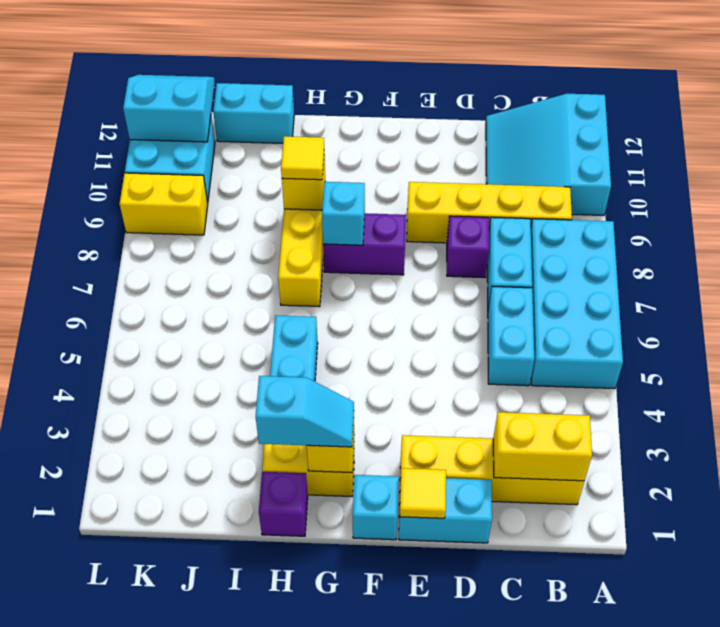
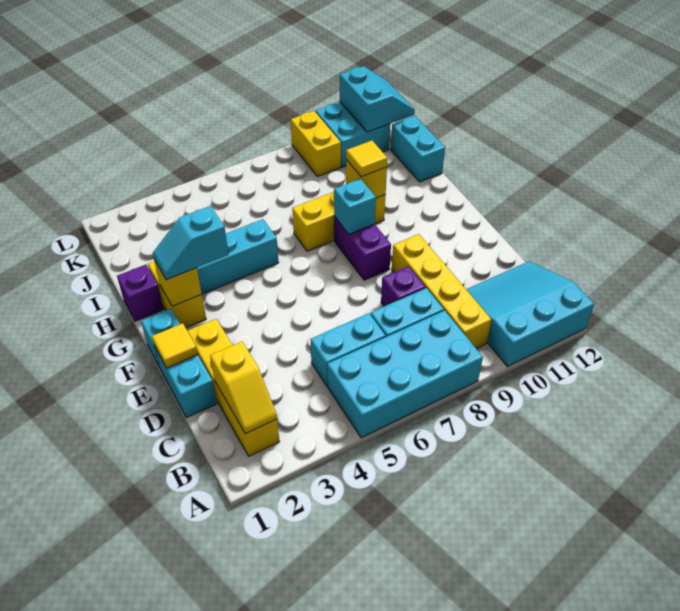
yellow 1x2 brick [493,412,592,481] -> yellow 1x2 slope [210,342,277,434]
cyan 1x2 slope [256,376,354,447] -> cyan 1x2 slope turned to [153,206,228,280]

